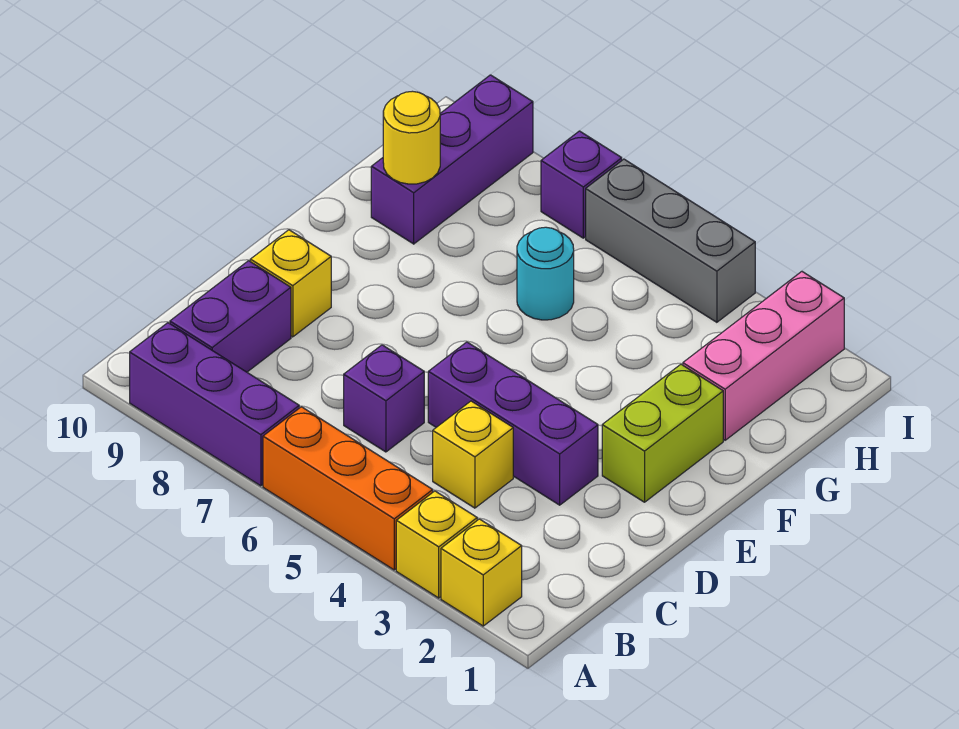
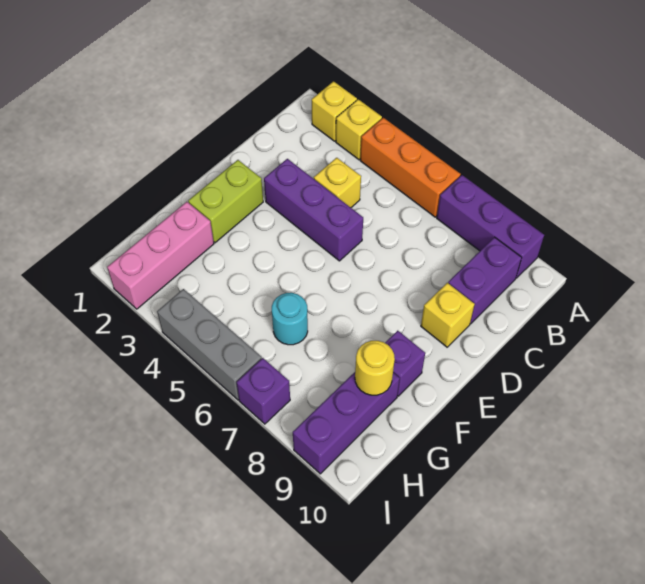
purple 1x1 brick [344,345,424,452] -> purple 1x1 brick moved to [385,331,425,396]

